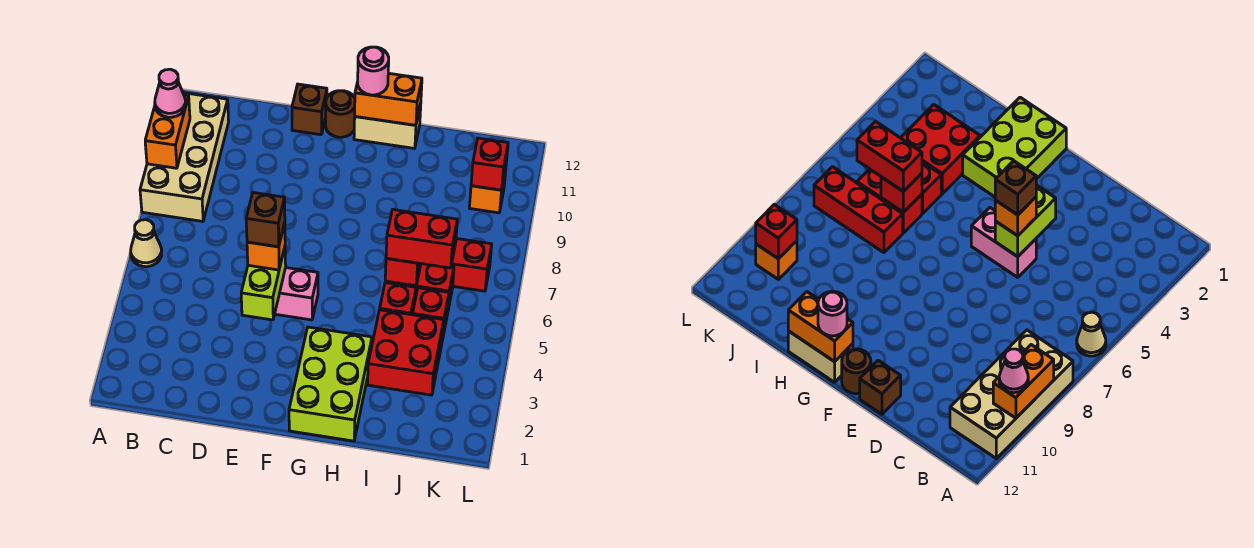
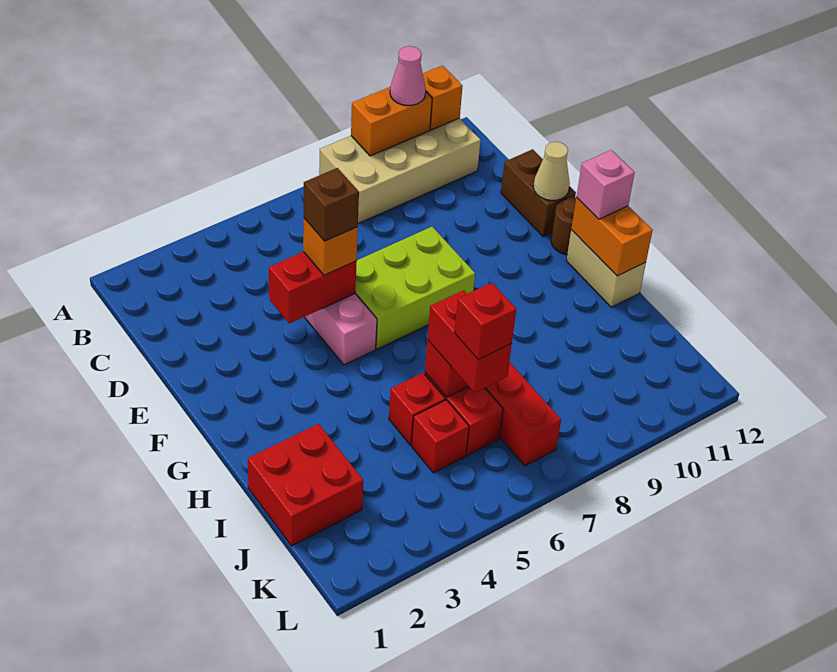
tan 1x1 cone [131,220,162,267] -> tan 1x1 cone moved to [533,142,570,200]
lime 1x2 brick [241,247,286,320] -> red 1x2 brick [269,252,357,324]
brown 1x1 brick [292,84,327,135] -> brown 1x2 brick [501,149,576,237]
lime 2x3 brick [289,327,372,441] -> lime 2x3 brick moved to [355,227,475,349]
pink 1x1 round brick [358,47,389,95] -> pink 1x1 brick [577,150,635,219]
red 2x2 brick [368,310,444,395] -> red 2x2 brick moved to [248,424,363,546]
orange 1x1 brick [469,170,506,213] -> orange 1x1 brick moved to [423,66,463,130]
red 1x1 brick [471,138,508,190] -> red 1x1 brick moved to [455,283,516,360]

